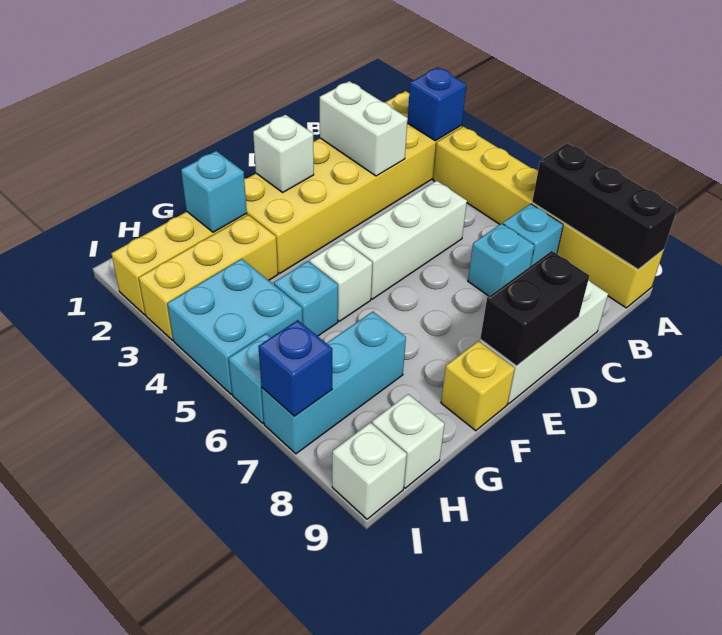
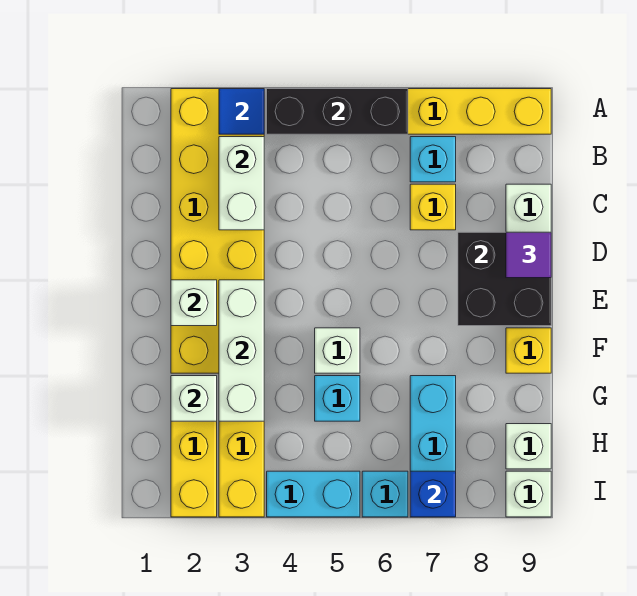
blue 1x1 brick [407,67,466,141] -> blue 1x1 tile [219,89,264,134]
black 1x3 brick [532,143,677,269] -> black 1x3 brick moved to [267,89,408,134]
white 1x2 brick [320,81,408,176] -> white 1x2 brick turned to [219,137,264,230]
white 1x3 brick [344,181,467,299] -> white 1x3 brick moved to [219,280,264,421]
cyan 1x1 brick [468,224,535,296] -> yellow 1x1 brick [410,184,456,230]
black 1x2 brick [480,251,589,366] -> black 2x2 brick [458,232,551,326]
none -> purple 1x1 tile [506,232,551,278]
cyan 1x1 brick [181,151,247,232] -> white 1x1 brick [171,376,217,421]
cyan 2x2 brick [167,259,303,394] -> cyan 1x2 brick [267,471,360,517]

